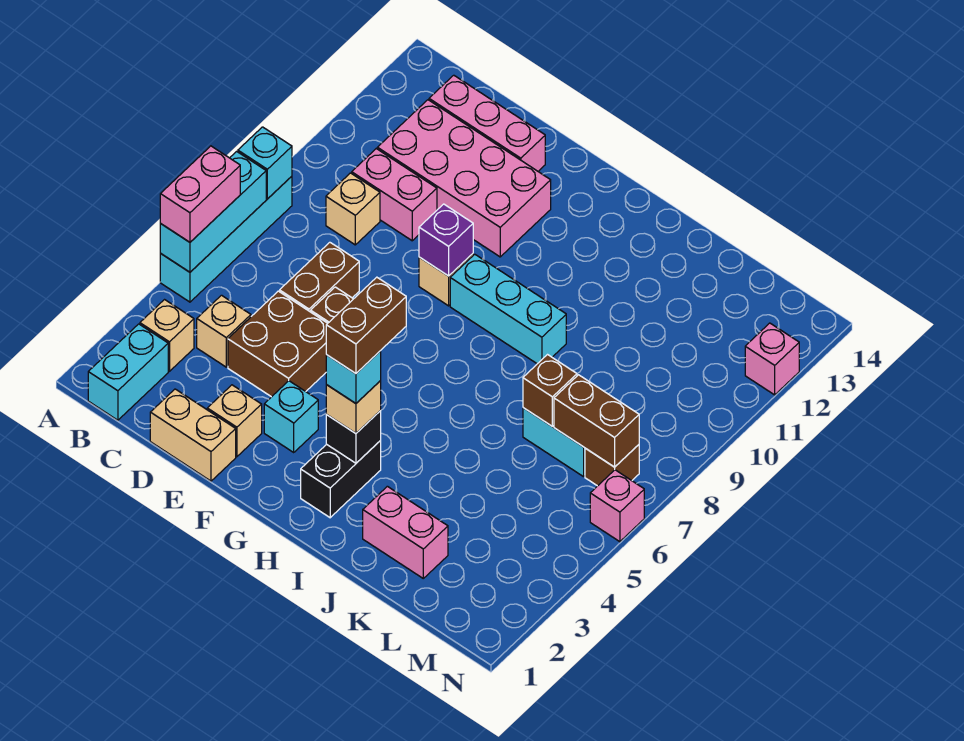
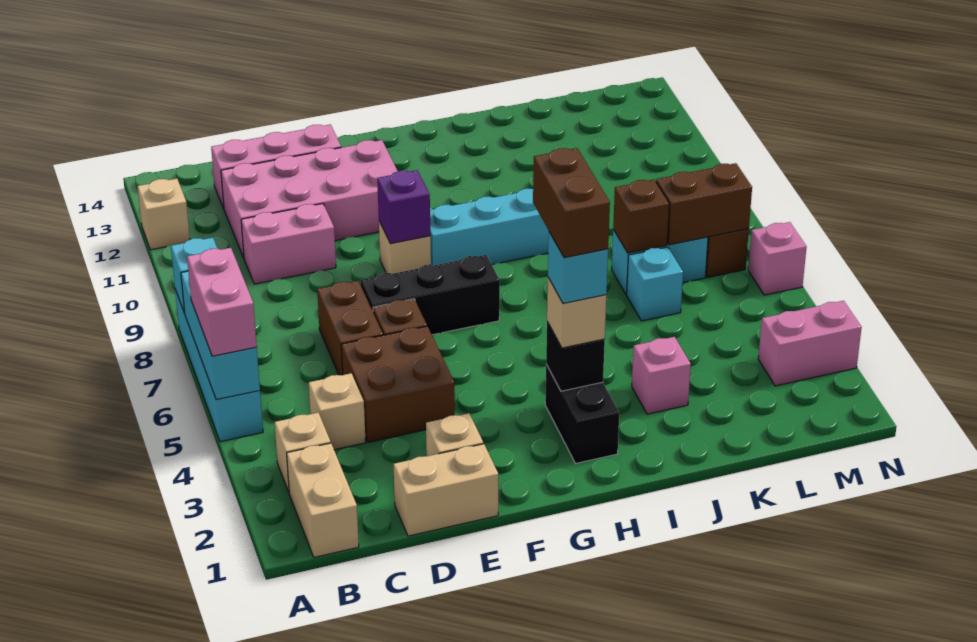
cyan 1x2 brick [88,324,168,420] -> tan 1x2 brick [287,443,359,557]
tan 1x1 brick [326,173,380,245] -> tan 1x1 brick moved to [137,179,190,250]
none -> black 1x3 brick [360,255,500,335]
cyan 1x1 brick [264,381,318,452] -> cyan 1x1 brick moved to [627,247,683,321]
pink 1x2 brick [363,486,448,578] -> pink 1x2 brick moved to [758,301,862,386]
pink 1x1 brick [745,323,799,395] -> pink 1x1 brick moved to [632,337,691,414]

